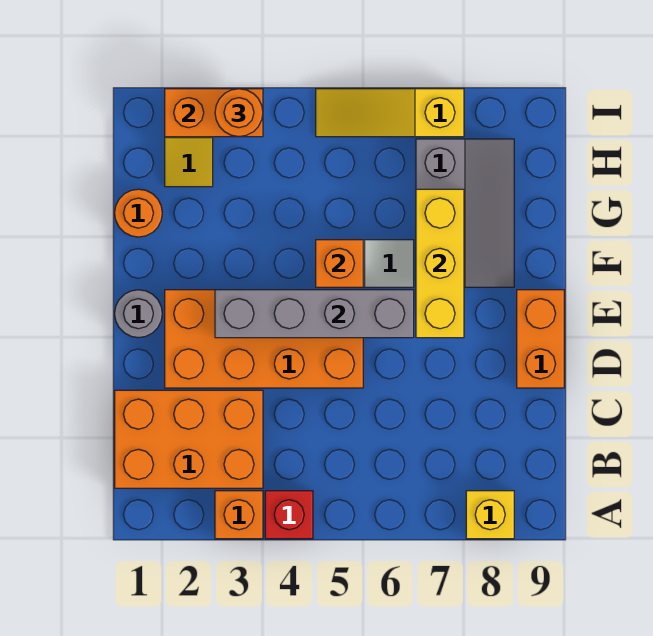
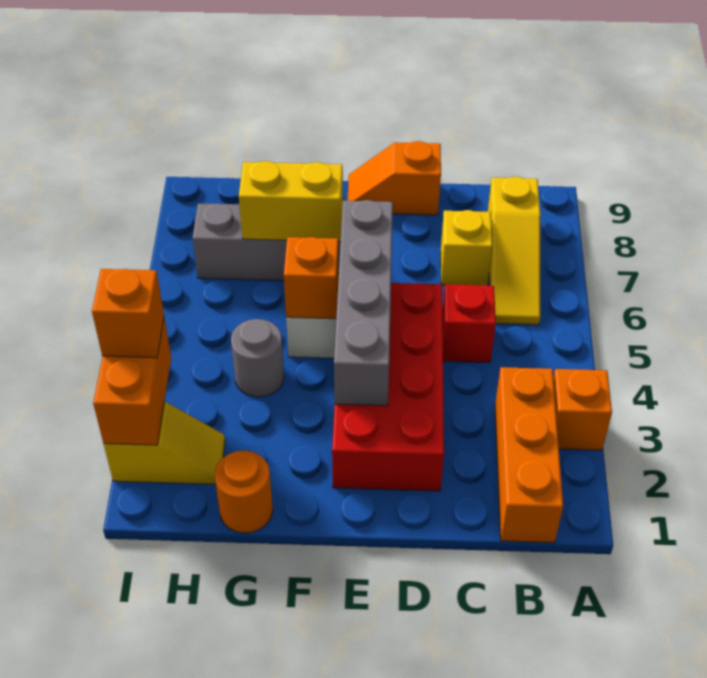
red 1x1 brick [265,491,313,539] -> red 1x1 brick moved to [443,284,496,363]
yellow 1x1 brick [466,491,514,539] -> yellow 1x1 brick moved to [441,210,492,285]
orange 2x3 brick [115,390,263,488] -> orange 1x3 brick [495,367,563,543]
orange 2x4 brick [165,290,363,388] -> red 2x4 brick [332,283,444,491]
orange 1x2 brick [517,290,564,388] -> orange 1x2 slope [347,141,441,215]
grey 1x1 round brick [115,290,162,338] -> grey 1x1 round brick moved to [231,319,284,397]
yellow 1x3 brick [416,189,464,338] -> yellow 1x2 brick [239,161,343,242]
orange 1x1 round brick [215,89,263,137] -> orange 1x1 brick [92,269,164,358]
yellow 1x3 slope [316,89,464,137] -> yellow 1x3 slope moved to [488,177,540,325]

